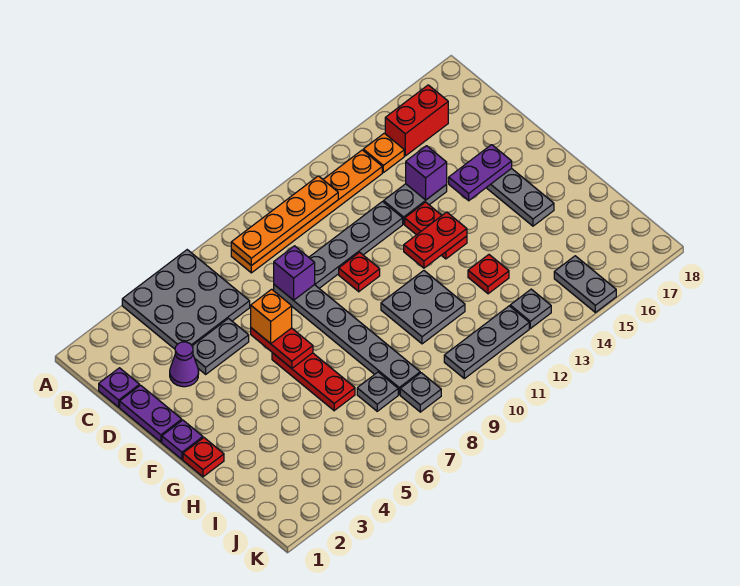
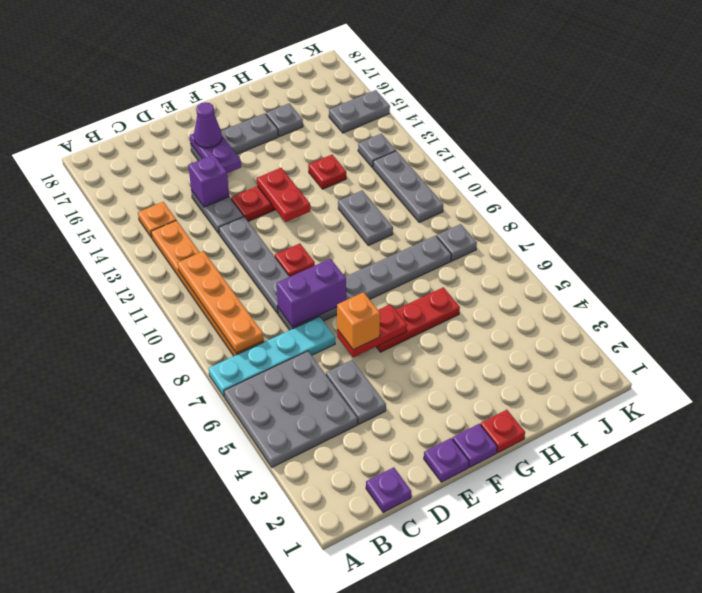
none -> cyan 1x4 plate [209,316,335,396]
red 1x2 brick [385,85,448,156] -> none
purple 1x2 plate [120,385,182,442] -> purple 1x1 plate [424,438,469,482]
purple 1x1 cone [170,342,199,387] -> purple 1x1 cone moved to [194,102,222,148]
purple 1x1 brick [274,246,315,300] -> purple 1x2 brick [277,259,346,327]
grey 2x2 plate [381,271,465,344] -> grey 1x2 plate [338,191,393,245]
grey 1x1 plate [357,372,398,411] -> grey 1x1 plate moved to [266,103,303,136]

